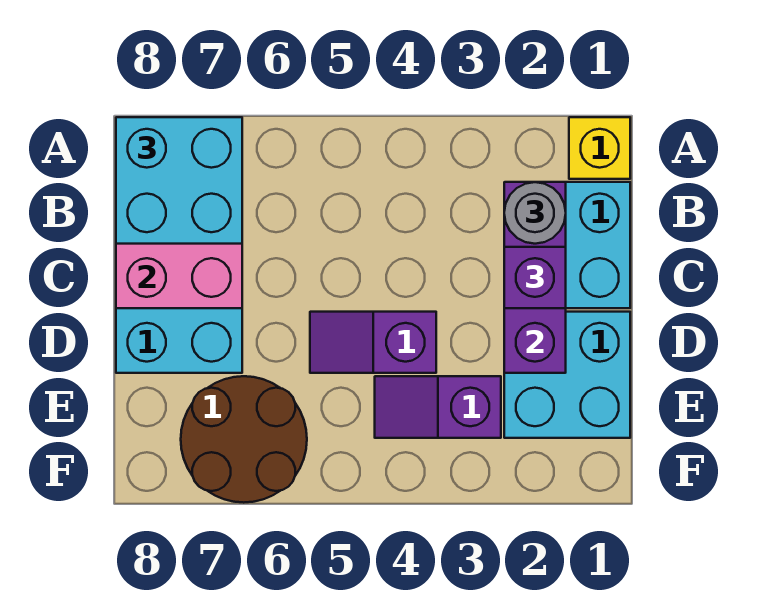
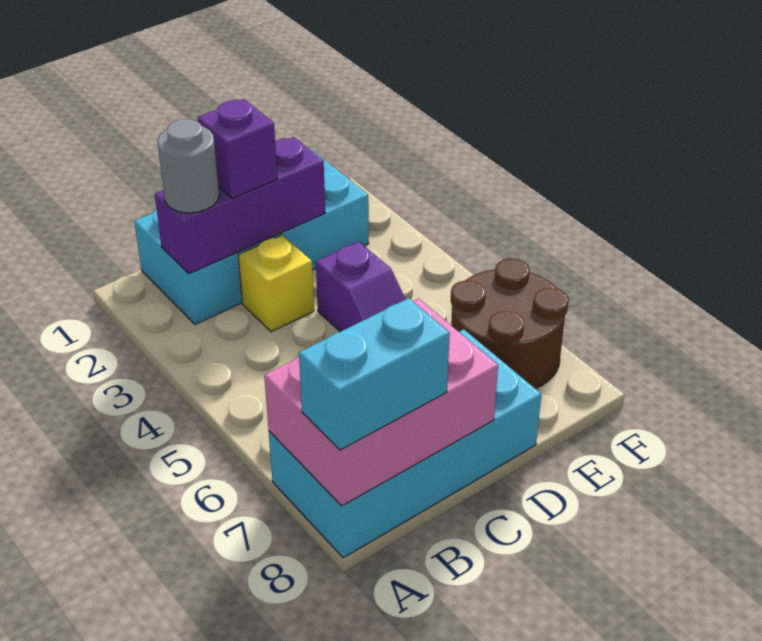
yellow 1x1 brick [569,117,630,179] -> yellow 1x1 brick moved to [238,235,314,332]
cyan 2x2 brick [116,117,242,244] -> cyan 1x2 brick [299,298,450,450]
purple 1x2 slope [375,376,501,438] -> none

